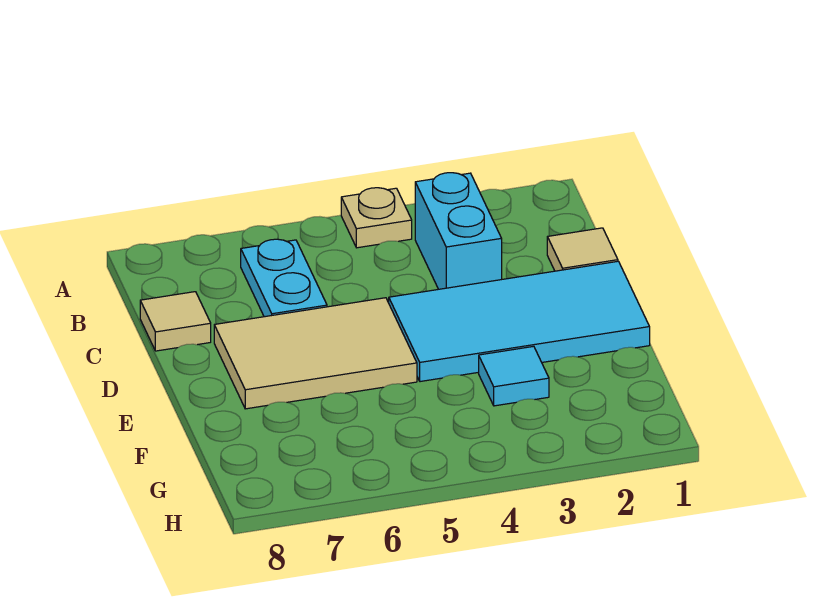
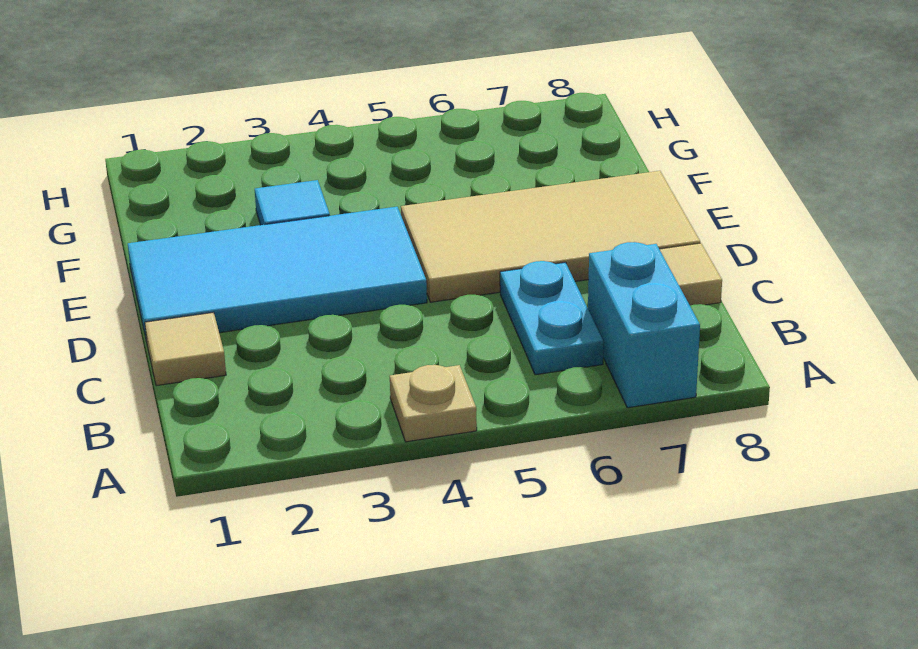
cyan 1x2 brick [415,173,502,289] -> cyan 1x2 brick moved to [588,242,700,408]
tan 2x3 tile [214,298,417,409] -> tan 2x4 tile [401,171,700,302]

